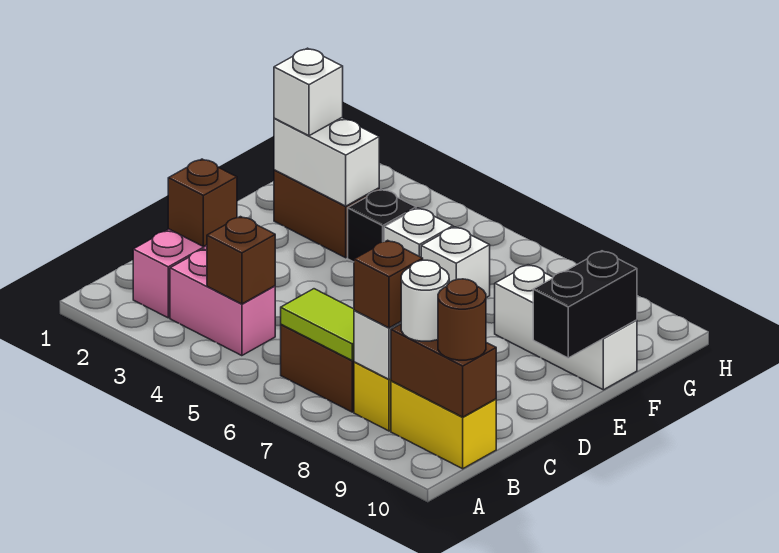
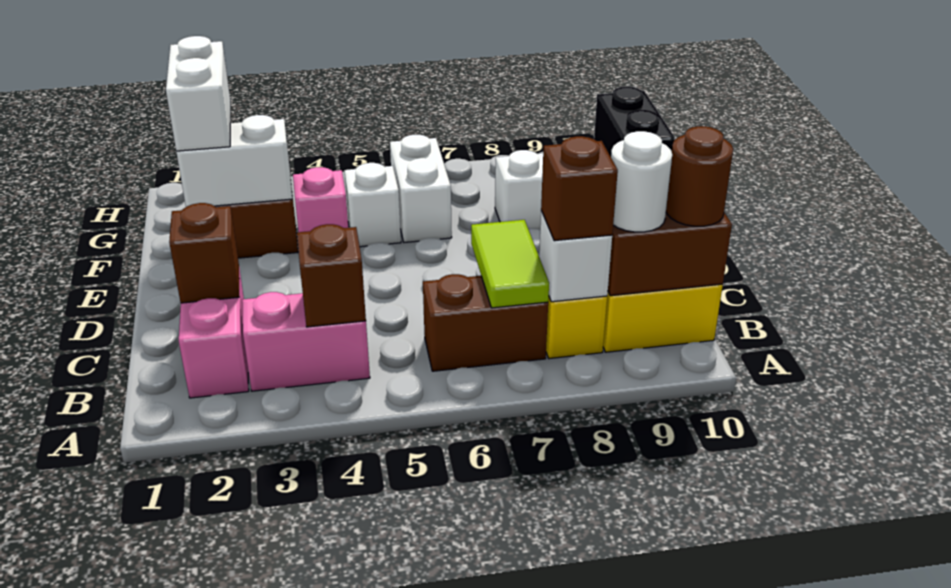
lime 1x2 tile [281,289,354,361] -> lime 1x2 tile turned to [471,220,549,308]
white 1x1 brick [274,48,343,136] -> white 1x2 brick [166,36,230,151]
black 1x1 brick [348,189,416,262] -> pink 1x1 brick [293,167,348,232]
white 1x1 brick [421,227,490,298] -> white 1x2 brick [390,135,452,242]

